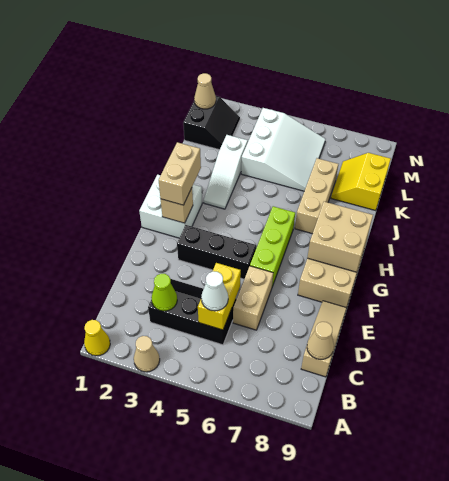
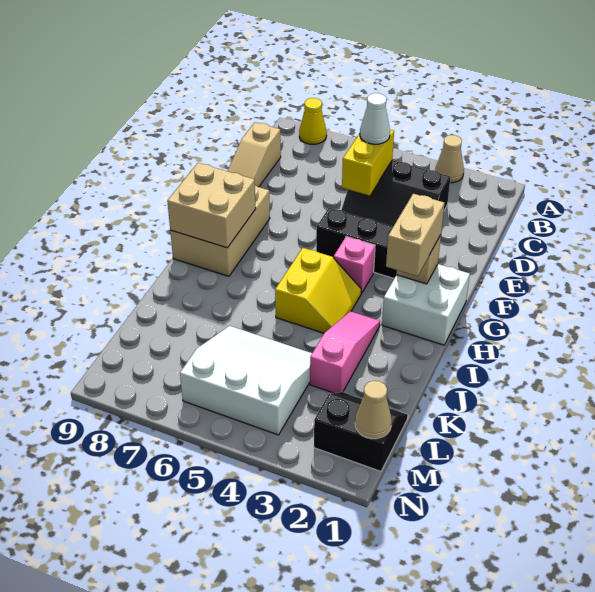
yellow 1x1 cone [84,320,110,356] -> yellow 1x1 cone moved to [299,98,327,144]
lime 1x1 cone [151,274,177,311] -> none
tan 1x1 cone [307,322,334,360] -> none
tan 1x2 brick [233,266,273,330] -> none
lime 1x3 brick [250,206,295,286] -> none
none -> pink 1x1 brick [334,237,375,293]
white 1x3 slope [204,135,248,209] -> pink 1x3 slope [310,311,380,393]
tan 1x3 brick [295,158,338,234] -> none
white 3x3 slope [241,108,325,191] -> white 3x3 slope turned to [180,326,312,435]
yellow 2x2 slope [331,153,391,211] -> yellow 2x2 slope moved to [275,248,361,333]
black 2x2 slope [183,96,240,150] -> black 2x2 slope turned to [314,392,408,471]

